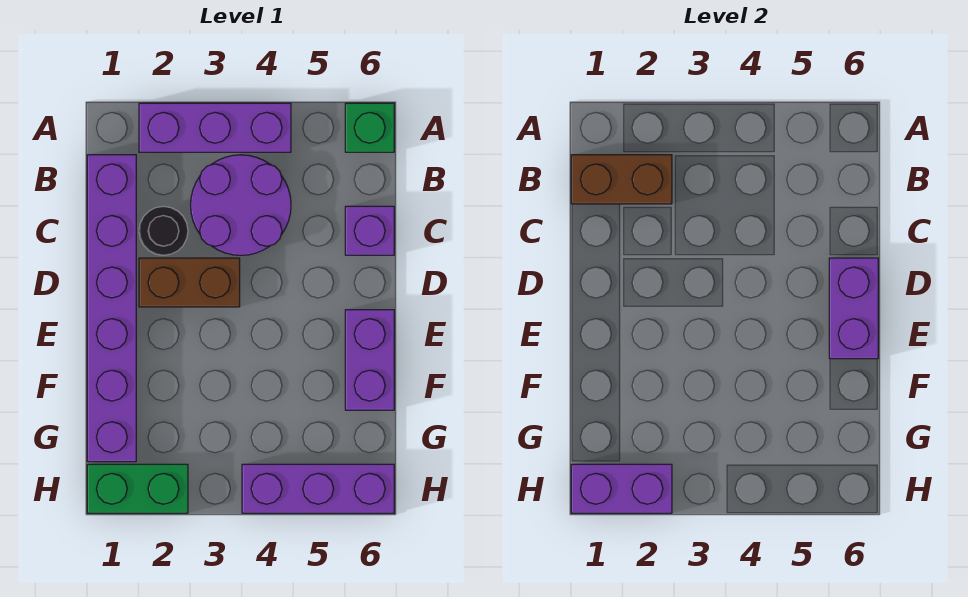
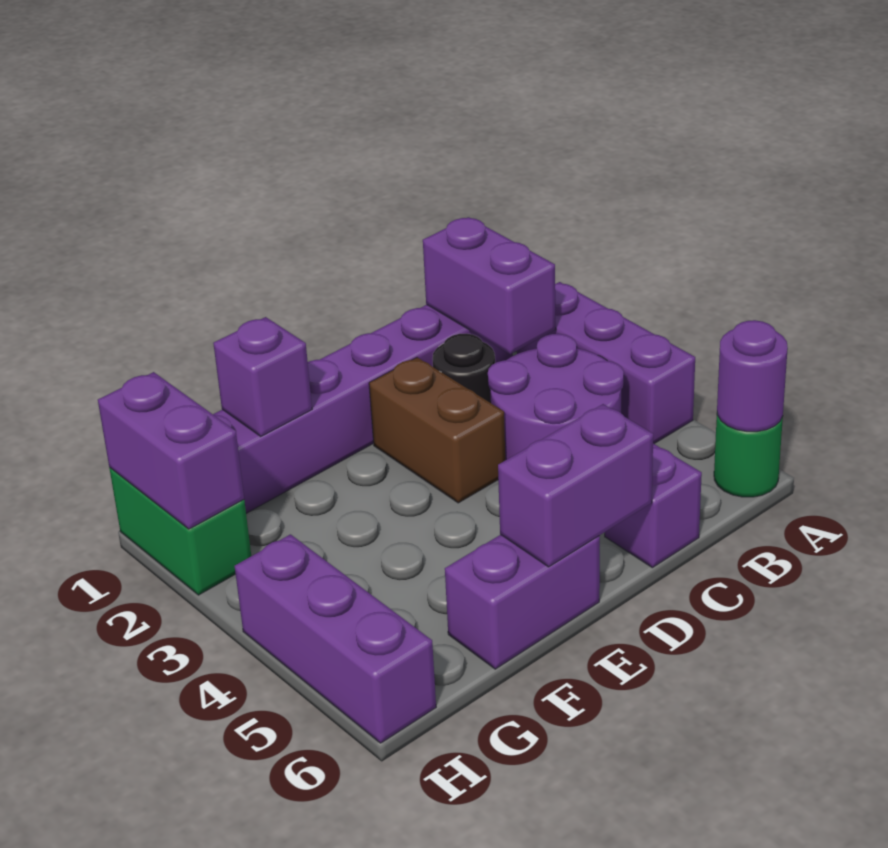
green 1x1 brick [345,103,394,152] -> green 1x1 round brick [714,415,783,497]
none -> purple 1x1 round brick [717,320,788,432]
brown 1x2 brick [571,155,672,204] -> purple 1x2 brick [423,217,556,354]
none -> purple 1x1 brick [213,317,312,436]

